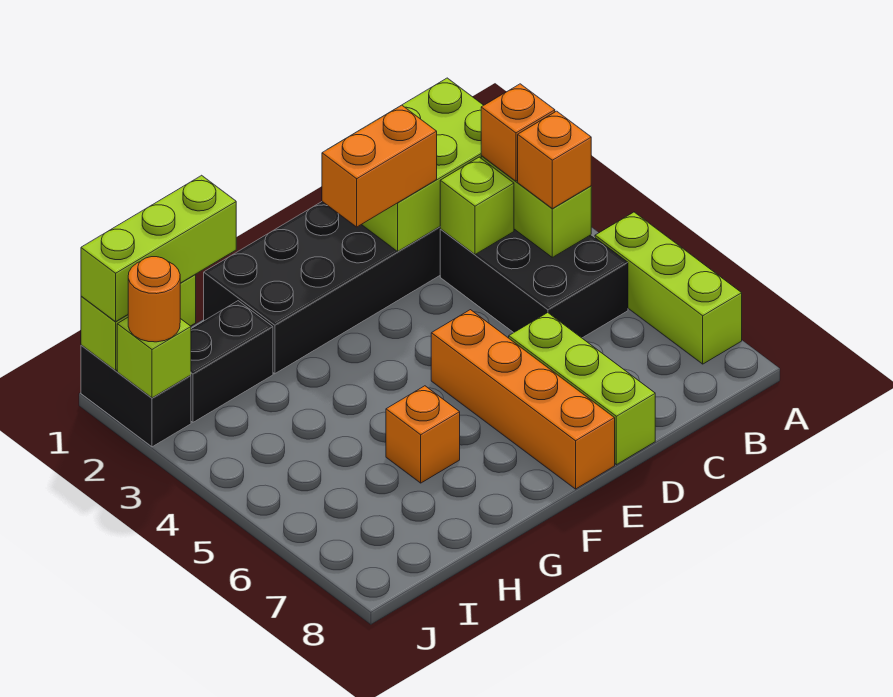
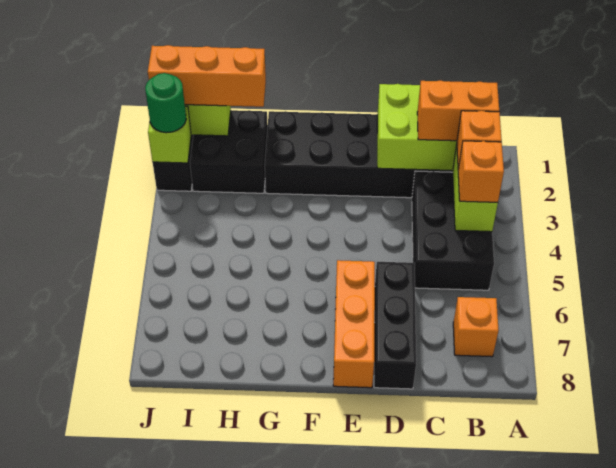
lime 1x3 brick [595,212,742,364] -> none
lime 1x1 brick [440,157,514,254] -> none
orange 1x2 brick [322,105,437,227] -> orange 1x2 brick moved to [417,80,499,141]
lime 1x3 brick [509,313,655,465] -> black 1x3 brick [374,262,416,389]
orange 1x4 brick [431,310,615,489] -> orange 1x3 brick [333,260,375,388]
orange 1x1 brick [386,386,460,483] -> orange 1x1 brick moved to [453,297,499,357]
lime 1x3 brick [81,175,236,322] -> orange 1x3 brick [148,45,266,107]
black 1x2 brick [191,301,273,422] -> black 2x2 brick [190,110,268,193]
orange 1x1 round brick [128,257,180,342] -> green 1x1 round brick [145,73,186,133]

